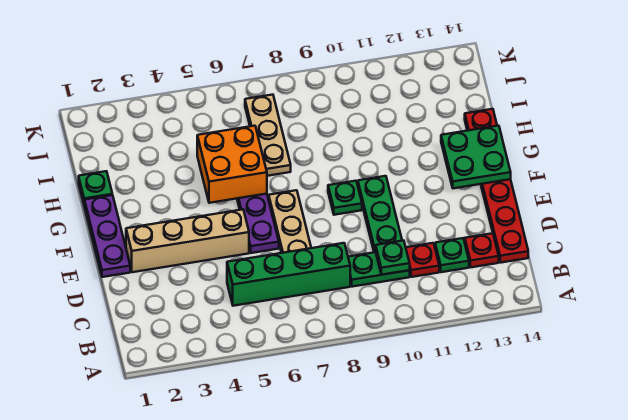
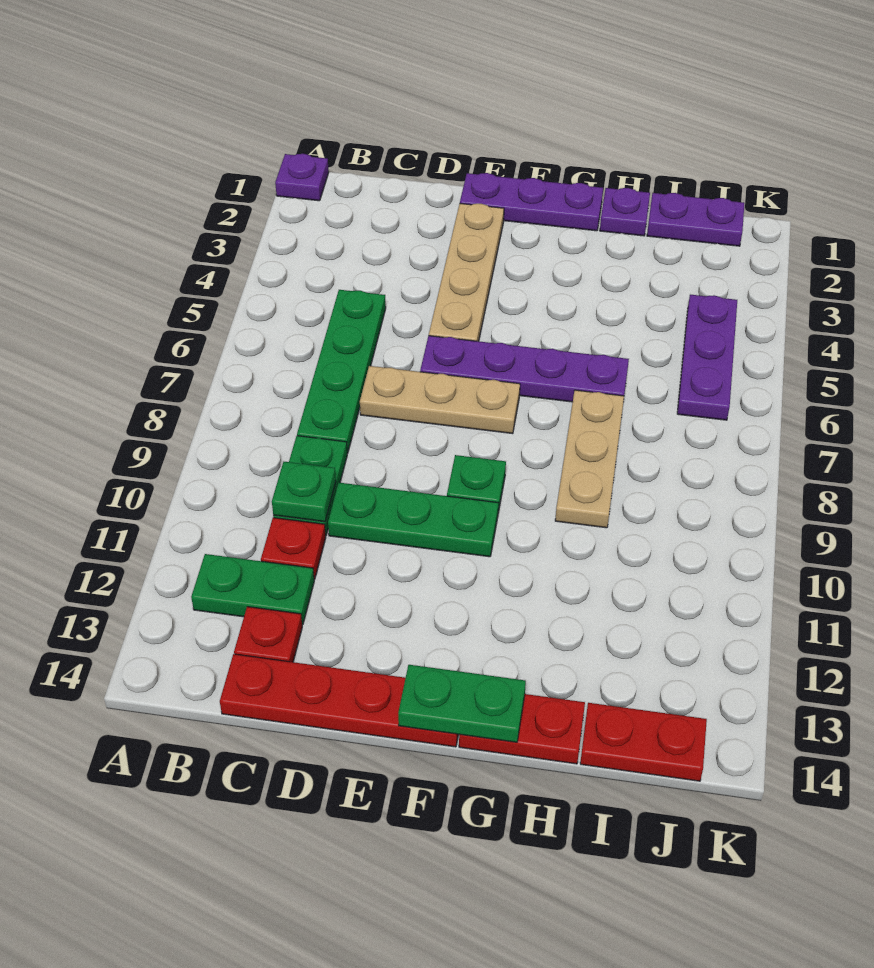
none -> purple 1x1 plate [275,154,329,201]
green 1x4 brick [227,243,350,306] -> green 1x4 plate [297,290,386,453]
green 1x1 plate [435,238,469,272] -> green 1x2 plate [191,554,314,625]
tan 1x4 brick [126,210,249,272] -> tan 1x4 plate [429,203,504,341]
green 2x2 plate [441,126,511,188] -> green 1x2 plate [398,665,526,742]
orange 2x2 brick [197,126,267,203] -> none
green 1x1 plate [79,171,112,203] -> purple 1x1 plate [600,188,650,236]
tan 1x3 plate [245,95,291,176] -> tan 1x3 plate turned to [555,390,624,528]
none -> purple 1x2 plate [647,193,745,246]
none -> red 1x2 plate [580,703,707,781]
none -> purple 1x3 plate [677,295,737,420]

